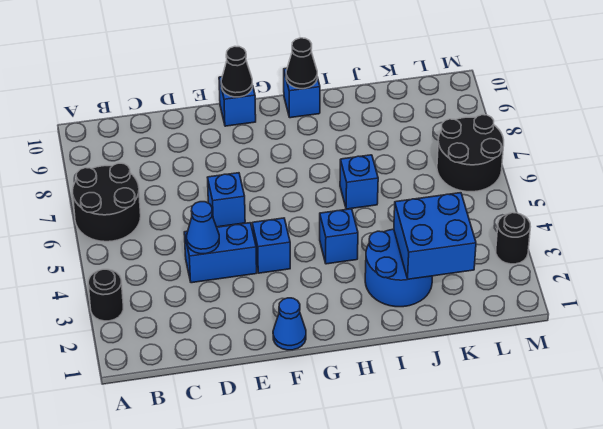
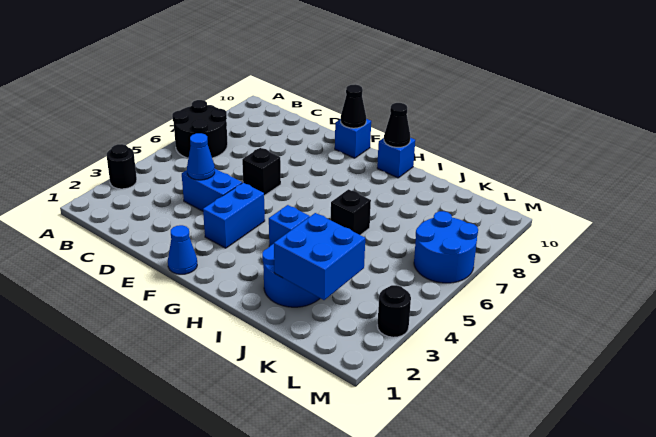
blue 1x1 brick [207,173,245,227] -> black 1x1 brick [242,148,281,196]
blue 1x1 brick [252,218,290,273] -> blue 1x2 brick [203,183,265,248]
blue 1x1 brick [340,155,378,209] -> black 1x1 brick [331,189,371,235]
black 2x2 round brick [437,115,504,192] -> blue 2x2 round brick [414,211,478,283]

